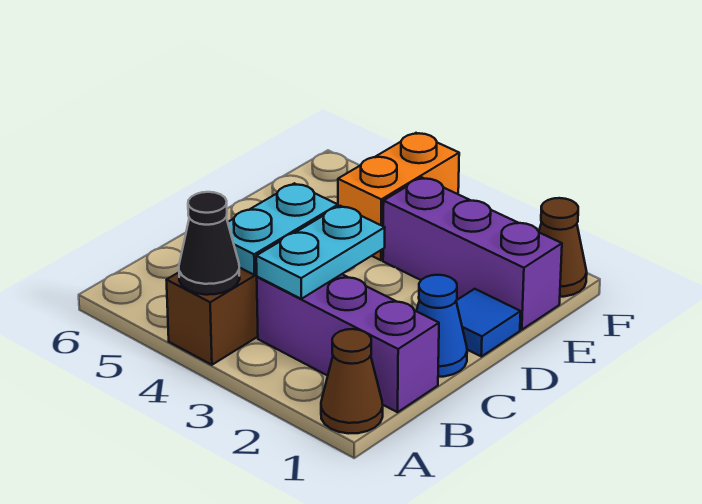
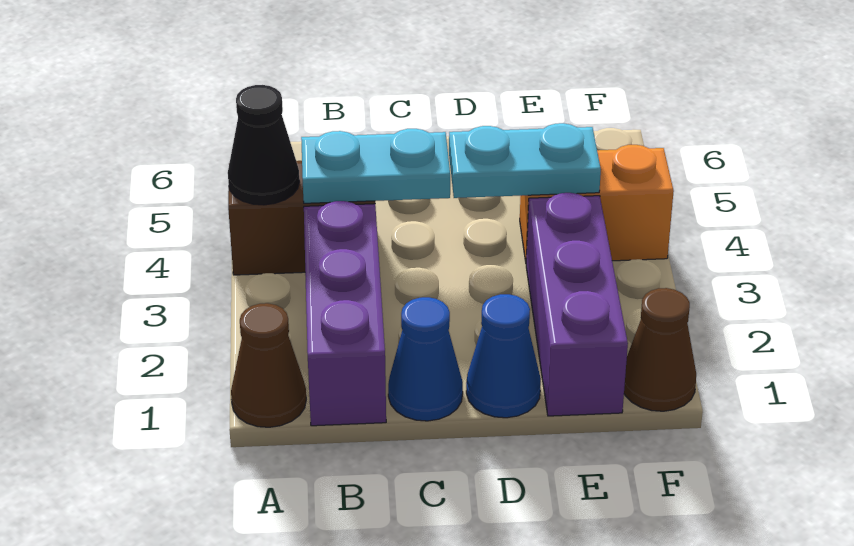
cyan 1x2 plate [256,206,385,299] -> cyan 1x2 plate moved to [449,123,601,198]
blue 1x1 tile [456,289,521,356] -> blue 1x1 cone [466,294,541,418]

